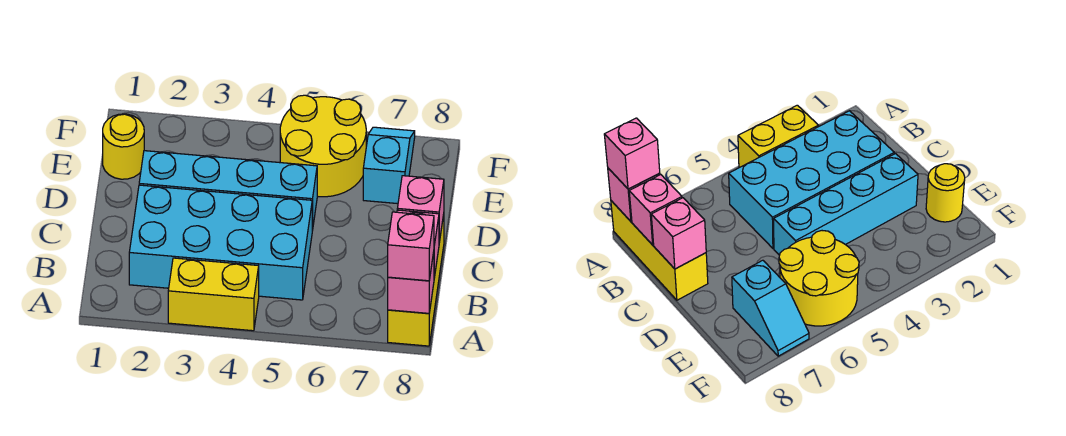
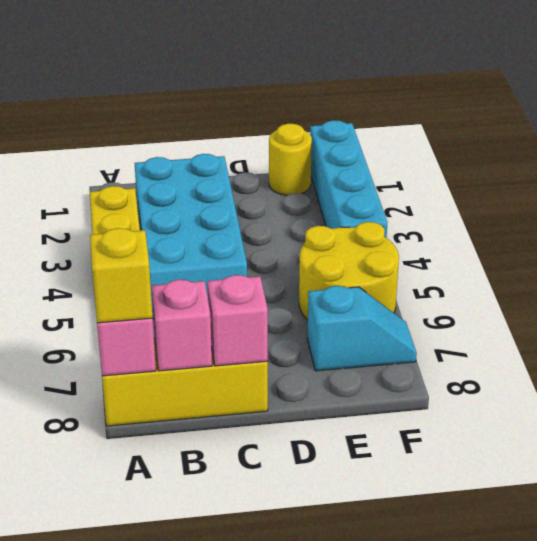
pink 1x1 brick [388,212,434,281] -> yellow 1x1 brick [90,228,153,323]
cyan 1x4 brick [139,151,317,231] -> cyan 1x4 brick moved to [310,120,388,238]

